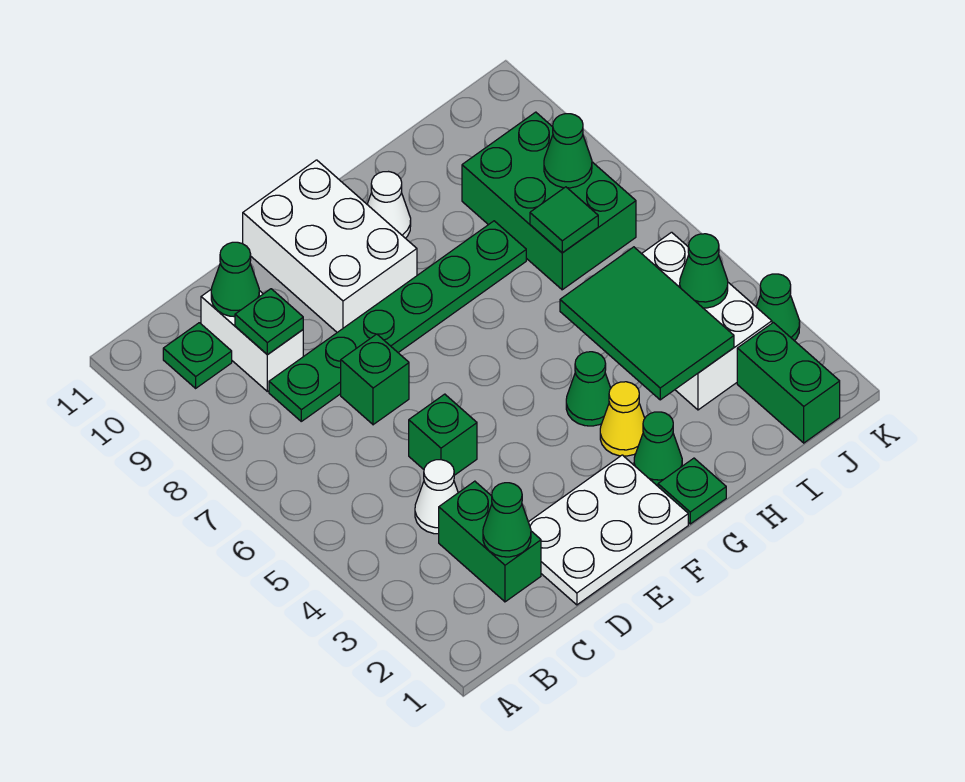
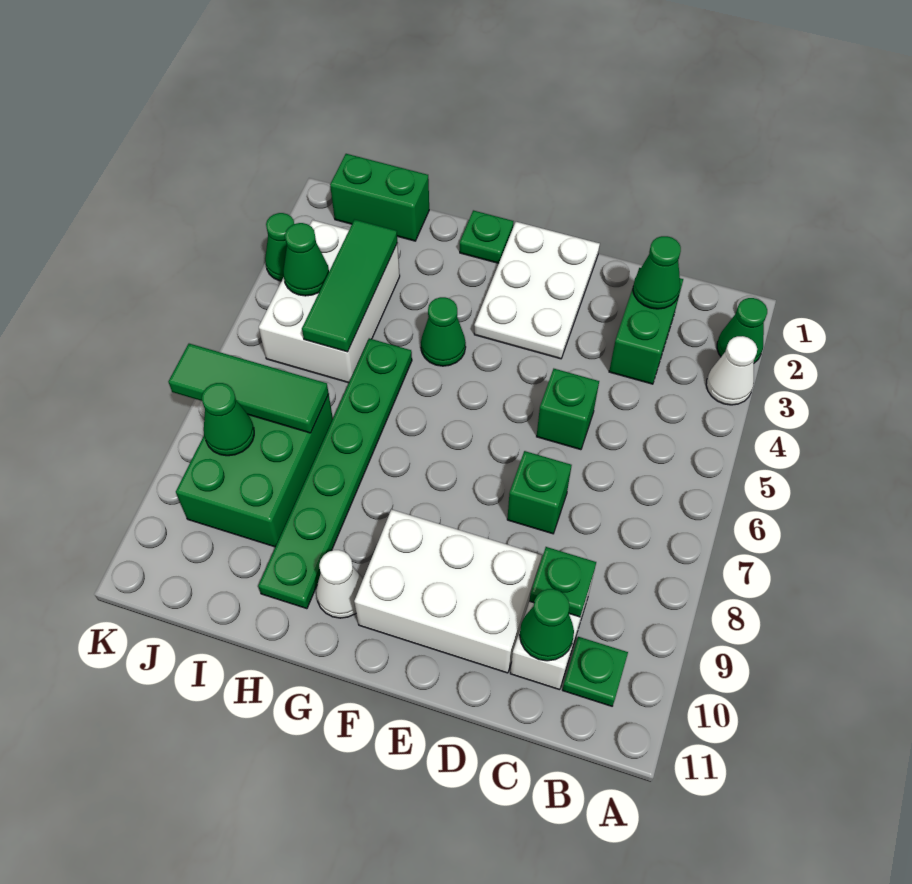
white 1x1 cone [415,460,458,534] -> white 1x1 cone moved to [706,336,757,405]
green 1x6 plate [269,221,526,421] -> green 1x6 plate turned to [258,338,412,609]
white 2x3 plate [529,455,688,605] -> white 2x3 plate turned to [474,222,600,359]
white 2x3 brick [243,160,417,332] -> white 2x3 brick turned to [354,510,542,673]
green 1x1 cone [634,412,682,486] -> green 1x1 cone moved to [717,298,767,363]
yellow 1x1 cone [600,382,645,456] -> none
green 2x3 tile [560,247,734,400] -> green 1x3 tile [302,220,397,352]
green 1x1 tile [530,187,598,253] -> green 1x3 tile [168,344,329,433]
green 1x2 brick [737,323,840,443] -> green 1x2 brick turned to [330,154,429,241]

